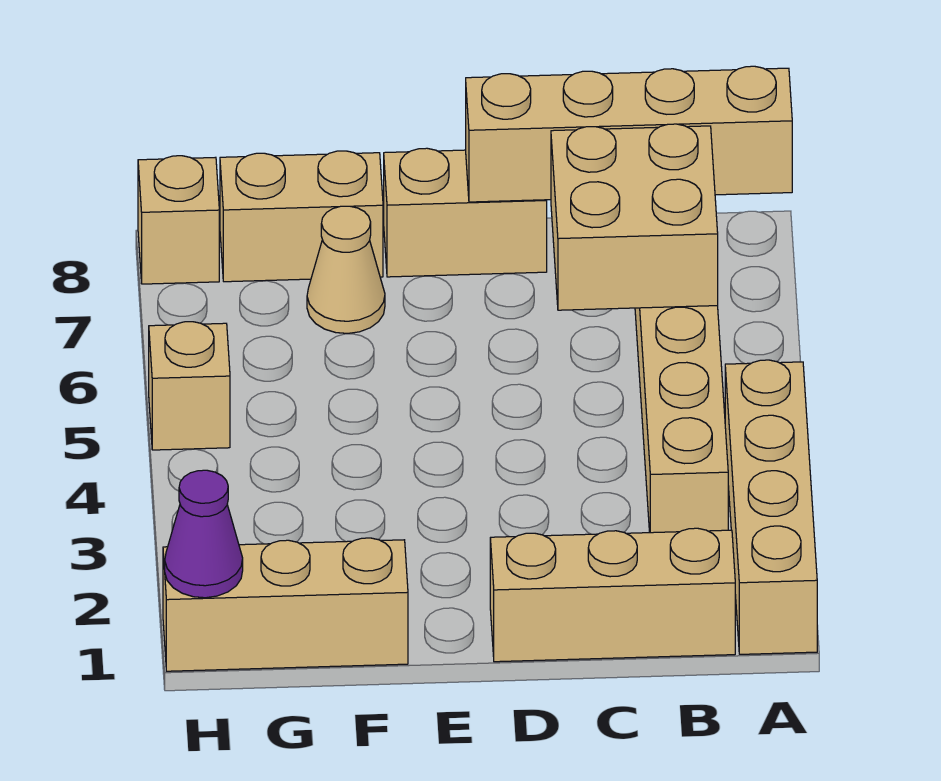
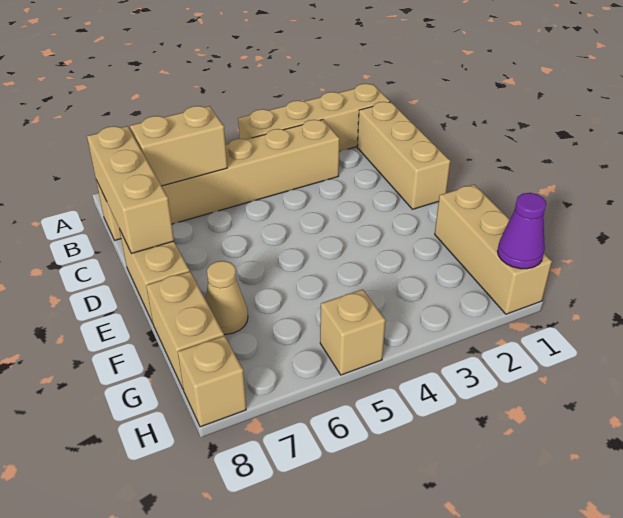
tan 1x4 brick [466,66,792,202] -> tan 1x3 brick [87,126,174,254]
tan 2x2 brick [551,124,718,310] -> tan 1x2 brick [130,106,227,186]

